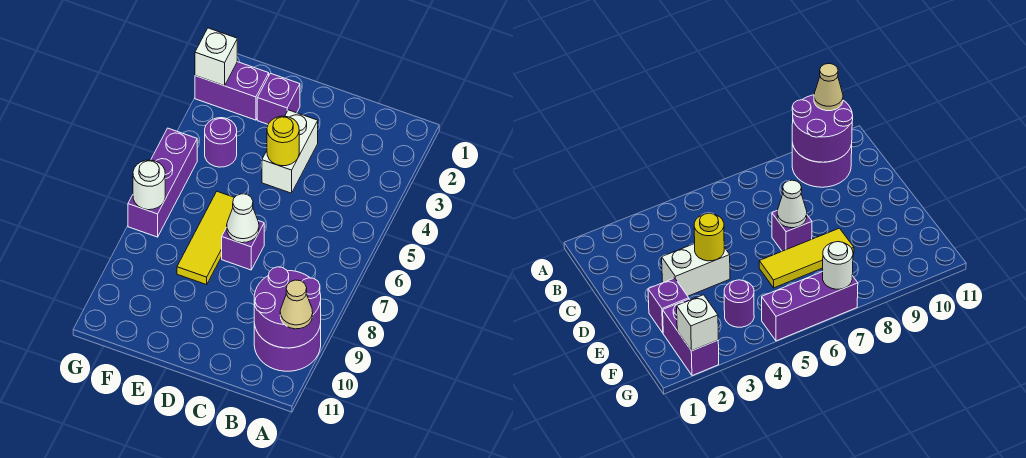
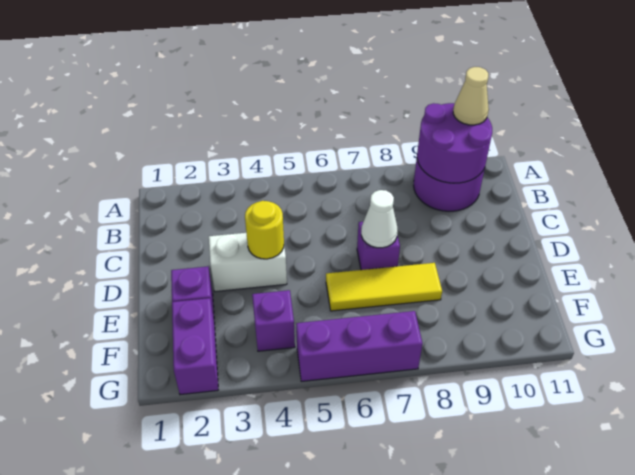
purple 1x1 round brick [205,118,237,167] -> purple 1x1 brick [252,290,295,351]
white 1x1 brick [195,28,237,86] -> none
white 1x1 round brick [133,160,165,210] -> none

